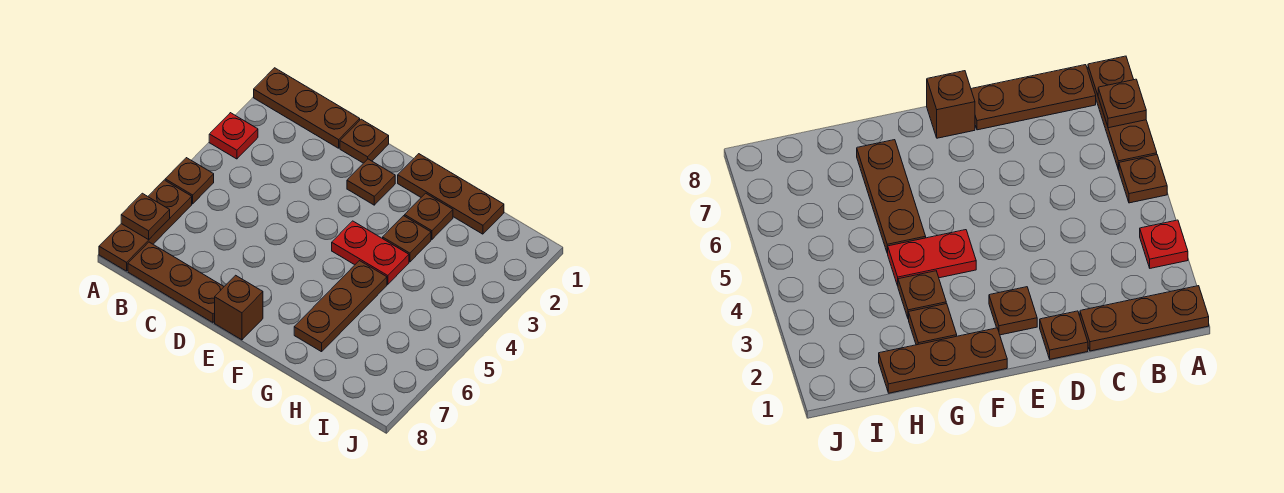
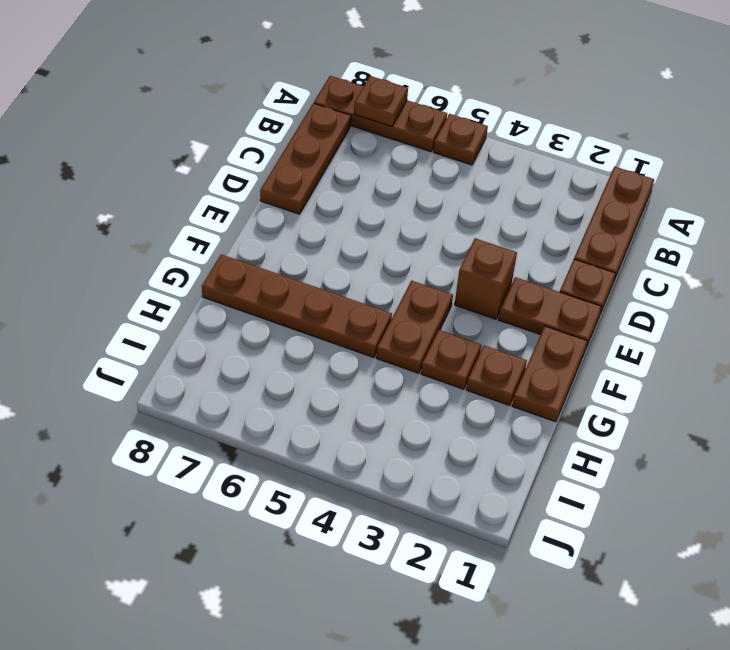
red 1x1 plate [209,113,258,159] -> none
brown 1x1 plate [347,159,395,205] -> brown 1x2 plate [499,277,602,348]
brown 1x1 brick [215,275,263,340] -> brown 1x1 brick moved to [455,238,517,319]
brown 1x3 plate [398,154,504,234] -> brown 1x2 plate [512,326,587,422]
red 1x2 plate [332,221,409,284] -> brown 1x2 plate [376,281,453,373]
brown 1x3 plate [294,261,387,352] -> brown 1x4 plate [202,254,392,358]

